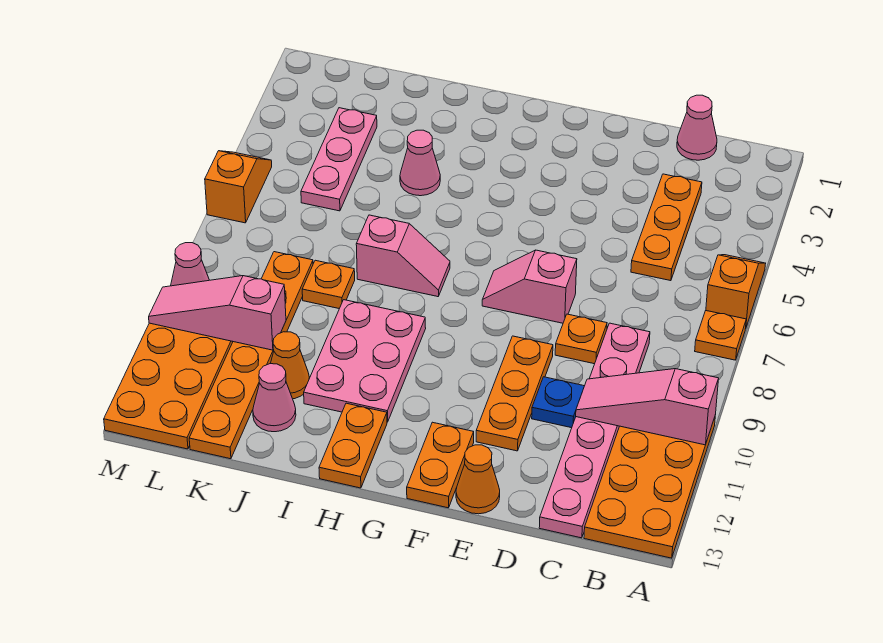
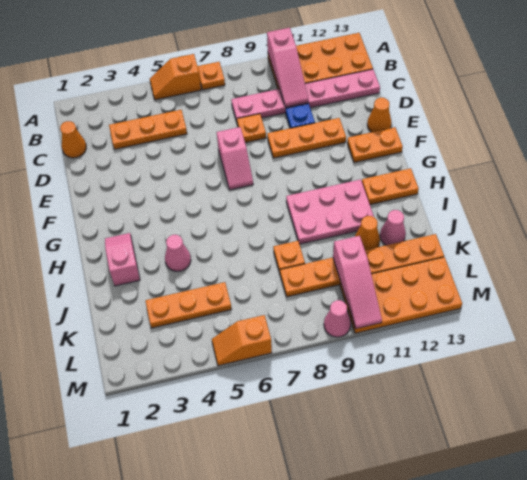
pink 1x1 cone [677,95,717,160] -> orange 1x1 cone [60,121,86,158]
pink 1x2 slope [356,215,450,297] -> pink 1x2 slope moved to [105,233,140,286]
pink 1x3 plate [301,108,377,211] -> orange 1x3 plate [146,282,231,328]

